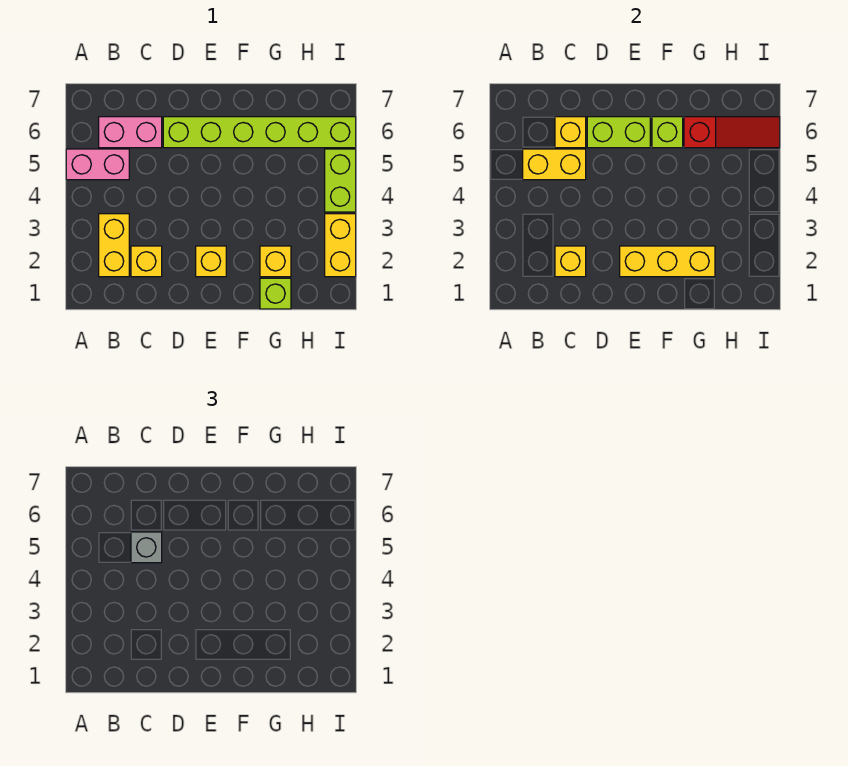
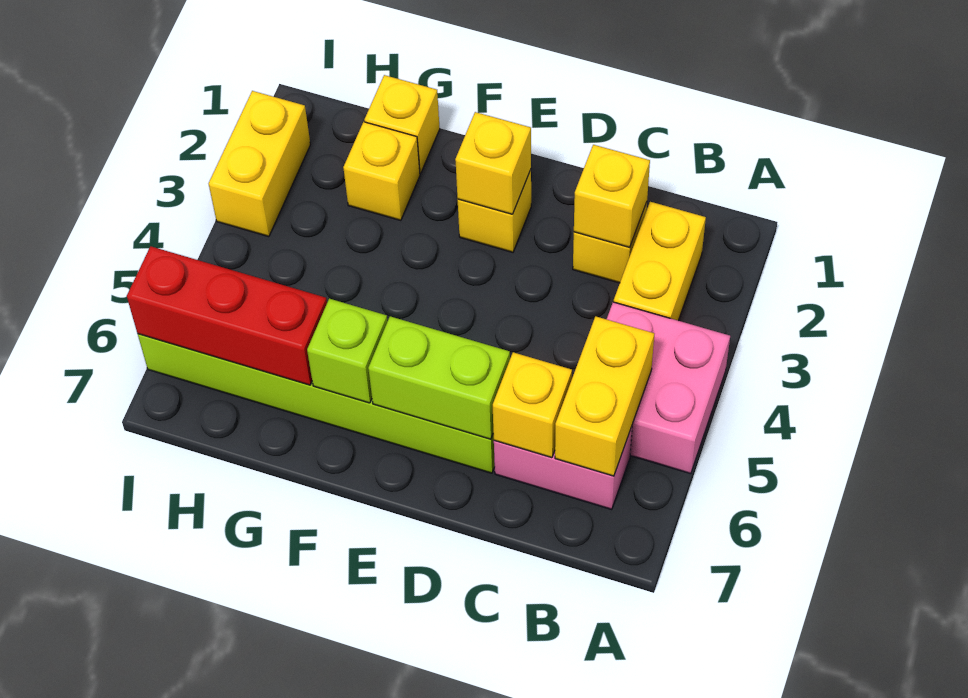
pink 1x2 brick [66,149,129,180] -> pink 2x2 brick [607,302,730,474]
yellow 1x2 brick [523,149,586,180] -> yellow 1x2 brick turned to [555,316,654,476]
grey 1x1 brick [131,532,162,563] -> none
yellow 1x3 brick [620,246,715,277] -> yellow 1x1 brick [455,112,531,214]
lime 1x1 brick [260,278,291,309] -> yellow 1x1 brick [365,75,440,173]
red 1x3 slope [684,117,780,148] -> red 1x3 brick [127,246,327,385]
lime 1x2 brick [325,149,356,212] -> none

